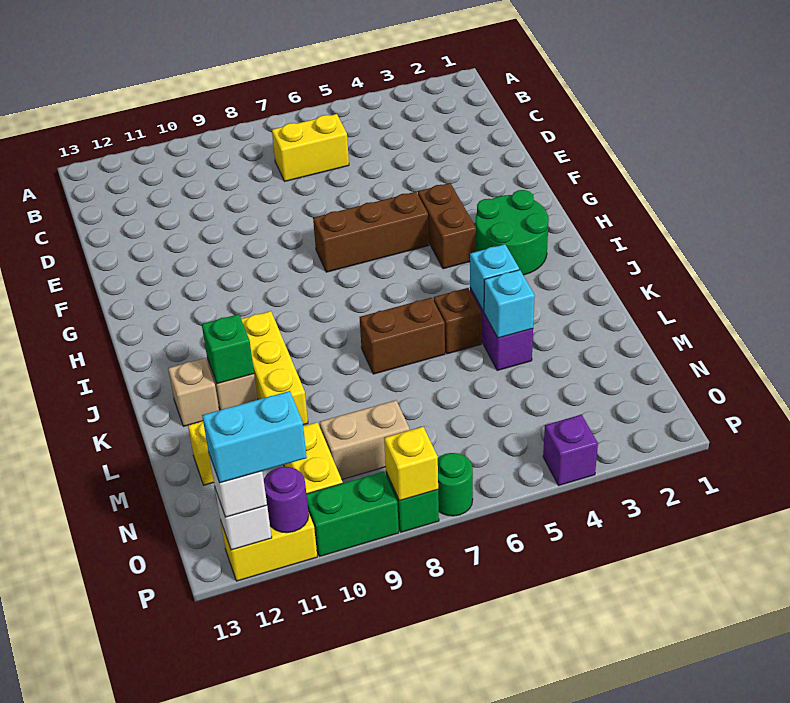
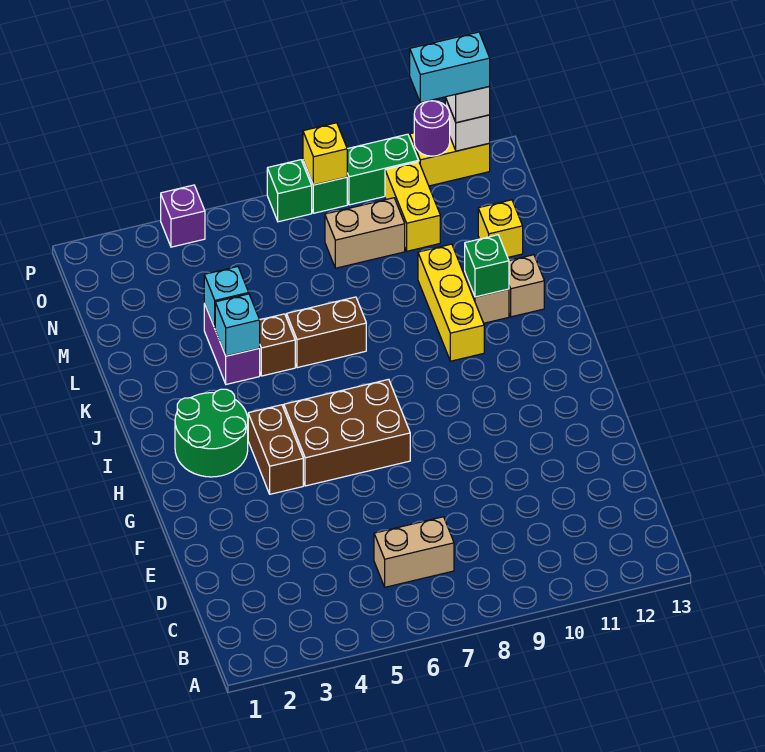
yellow 1x2 brick [272,114,349,181] -> tan 1x2 brick [374,517,454,587]
brown 1x3 brick [313,192,429,272] -> brown 2x3 brick [284,379,410,486]
green 1x1 round brick [438,453,473,516] -> green 1x1 brick [267,160,312,222]

